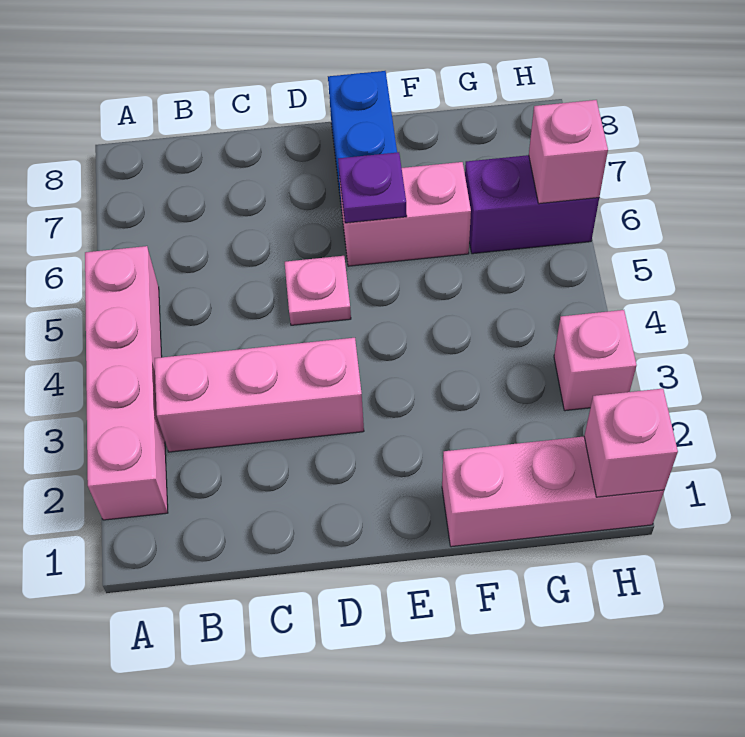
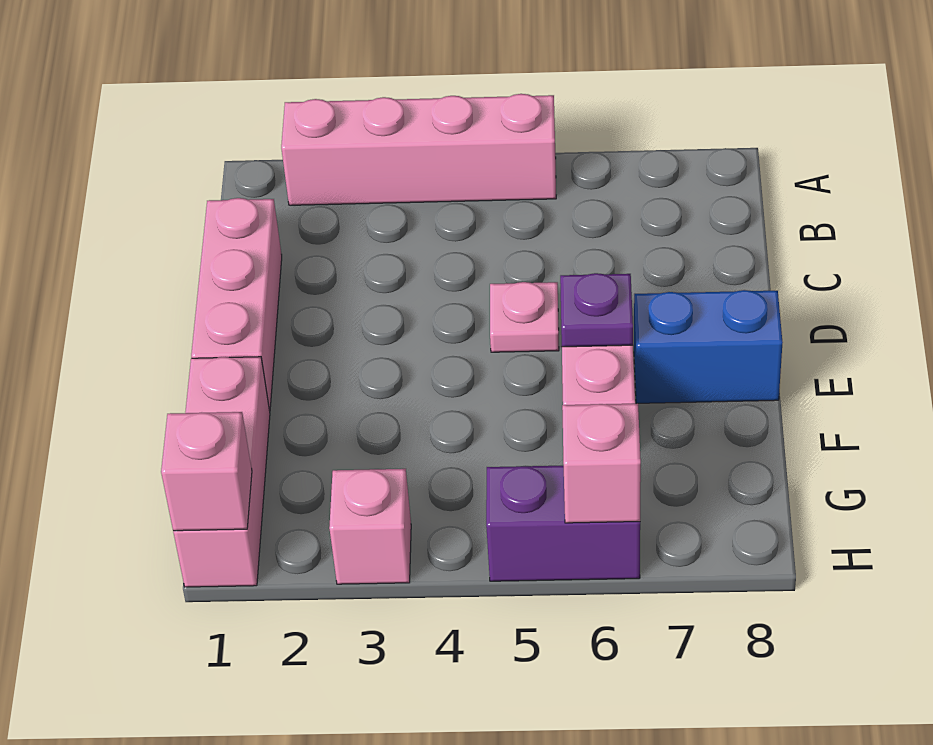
pink 1x3 brick [155,338,364,452] -> pink 1x3 brick moved to [191,198,282,411]
purple 1x2 brick [465,155,599,254] -> purple 1x2 brick turned to [486,466,640,581]

